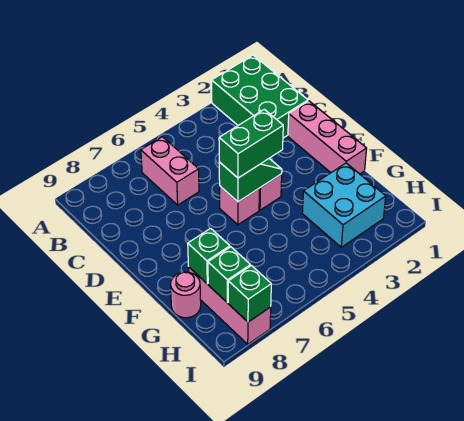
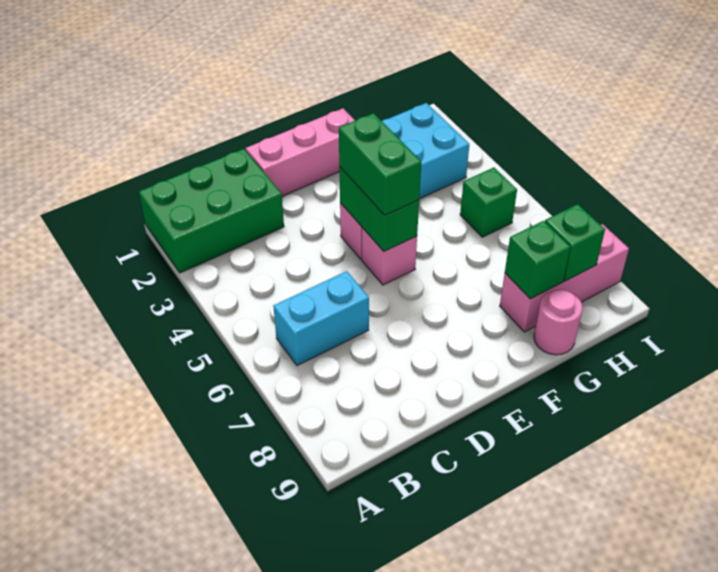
pink 1x2 brick [141,137,199,205] -> cyan 1x2 brick [273,271,369,366]
green 1x2 slope [219,159,282,202] -> green 1x2 brick [339,167,419,251]
green 1x1 brick [228,265,271,322] -> green 1x1 brick moved to [460,168,517,237]

